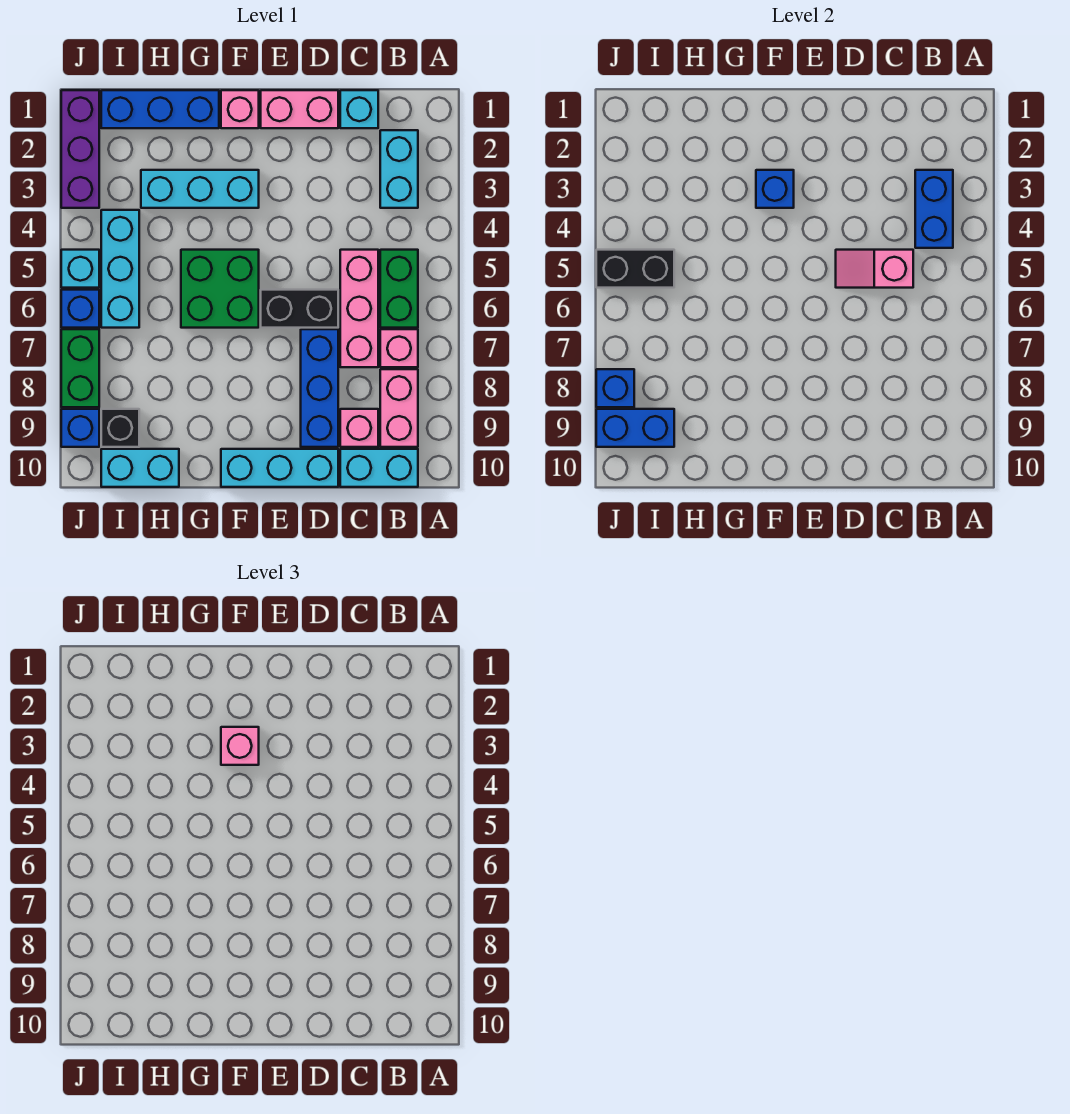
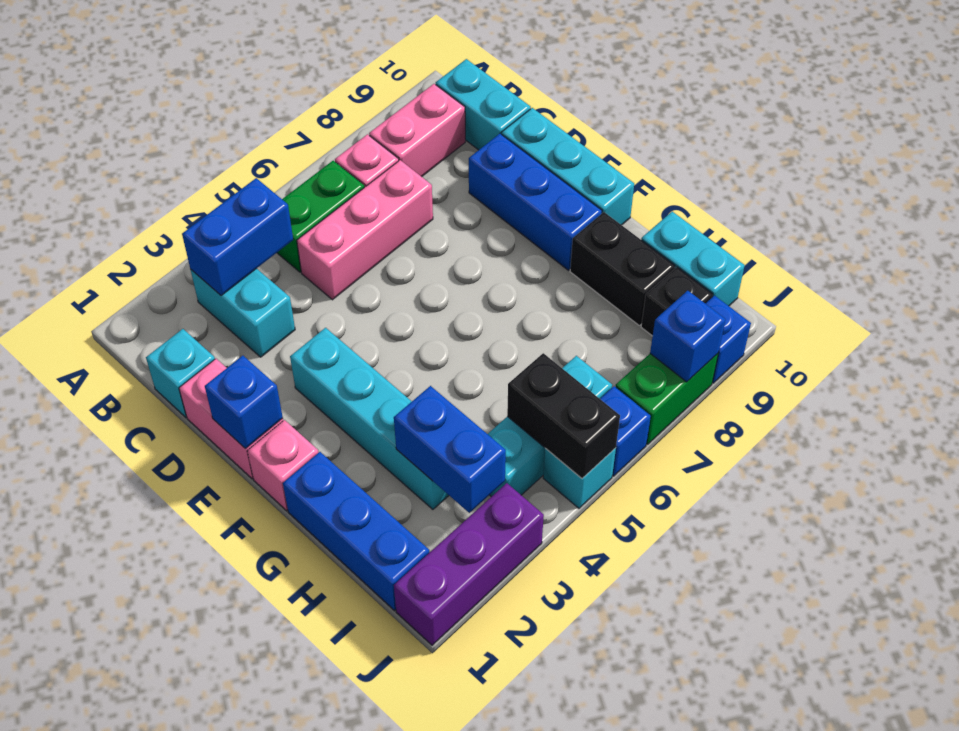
cyan 1x2 brick [380,130,418,208] -> cyan 1x2 brick turned to [191,268,295,357]
pink 1x2 slope [836,250,913,288] -> none
pink 1x1 brick [340,409,378,447] -> none
black 1x2 brick [261,290,338,328] -> black 1x2 brick moved to [570,212,675,325]
blue 1x3 brick [301,329,338,447] -> blue 1x3 brick turned to [469,134,602,270]
cyan 1x3 brick [141,170,259,208] -> cyan 1x4 brick [290,328,449,509]
blue 1x1 brick [756,170,794,208] -> blue 1x1 brick moved to [205,356,283,448]
pink 1x1 brick [221,727,259,765] -> none
green 2x2 brick [181,250,259,328] -> none
blue 1x2 brick [596,409,674,447] -> blue 1x2 brick moved to [394,386,506,513]

